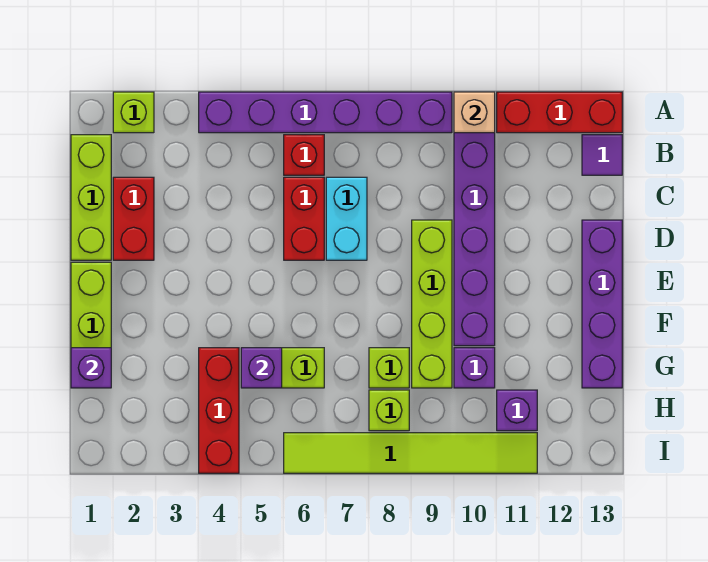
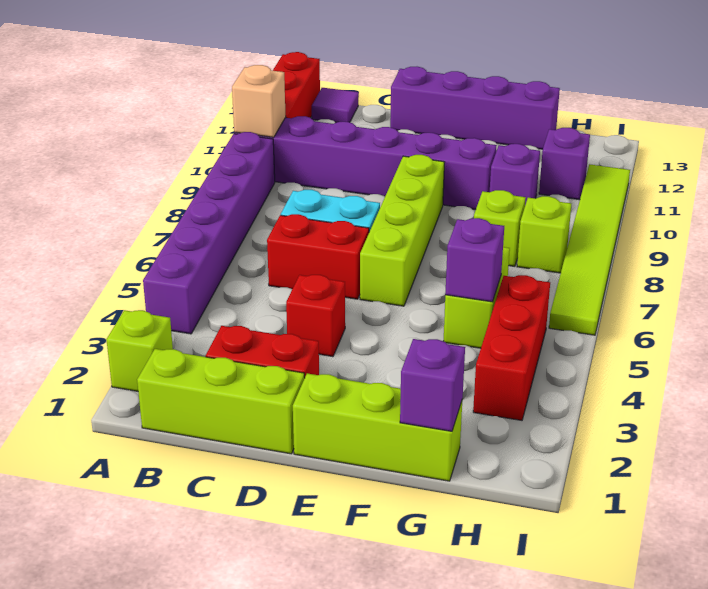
red 1x1 brick [284,135,324,175] -> red 1x1 brick moved to [286,275,345,357]
lime 1x4 brick [412,220,452,388] -> lime 1x4 brick turned to [360,155,444,306]
red 1x3 brick [199,348,239,473] -> red 1x3 brick turned to [473,275,550,420]

